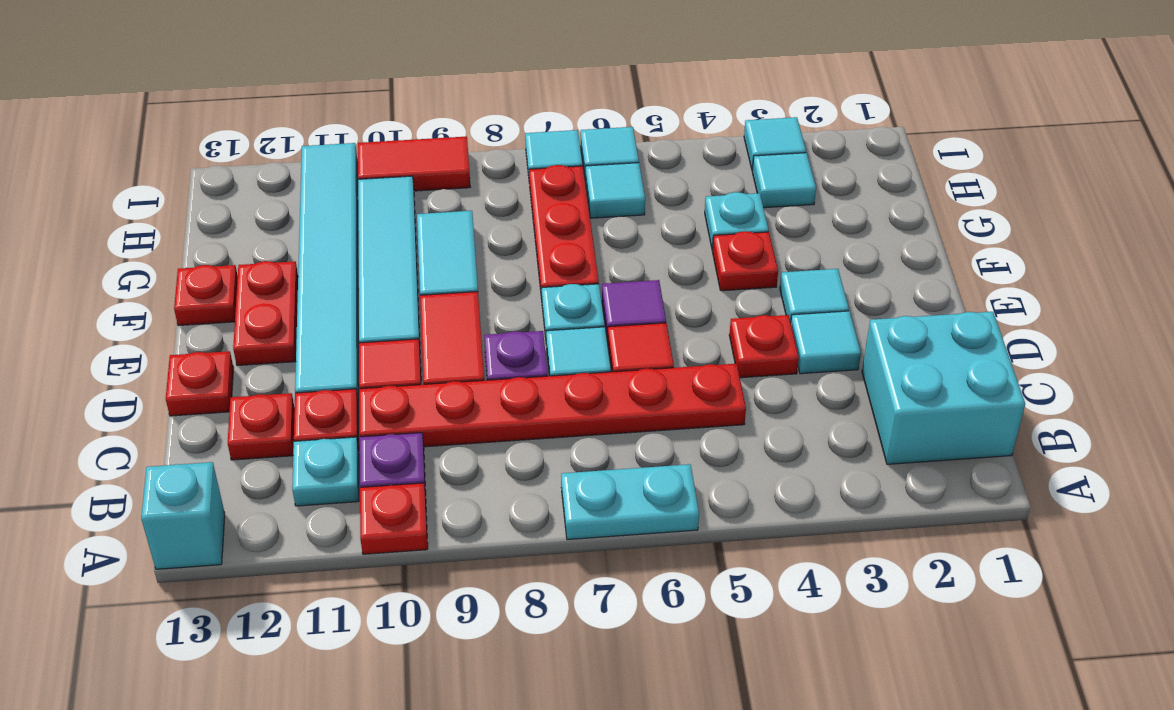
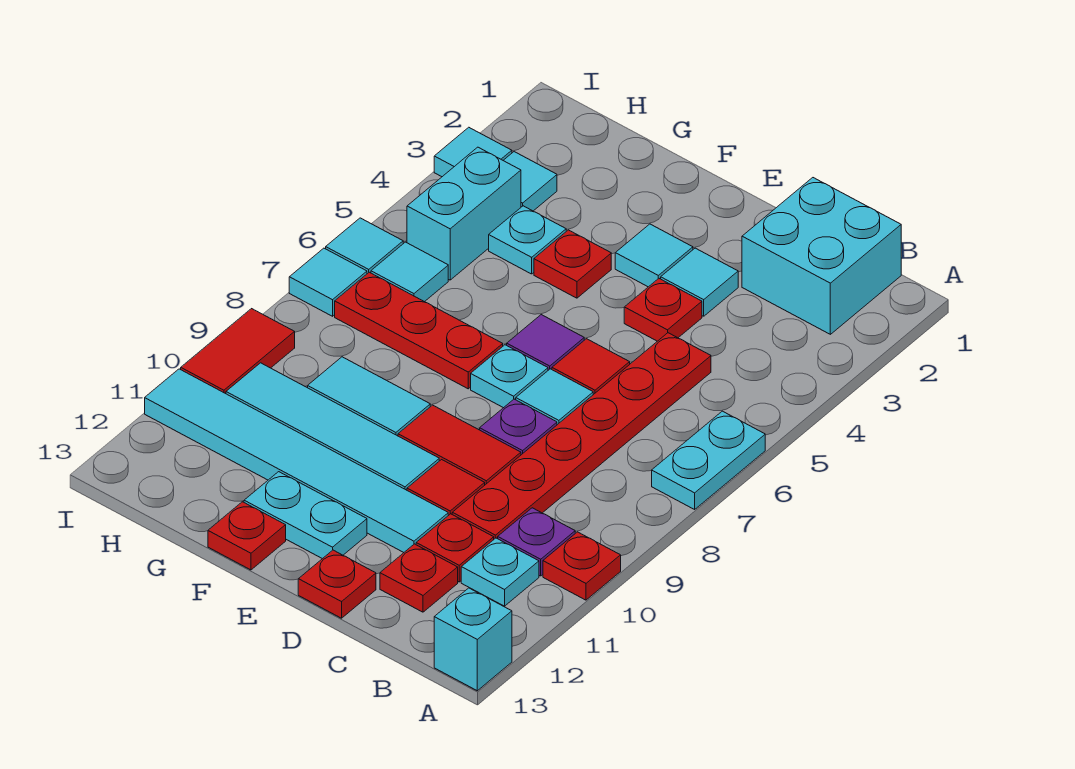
red 1x2 plate [233,261,298,366] -> cyan 1x2 plate [244,472,367,559]
none -> cyan 1x2 brick [407,147,521,280]

